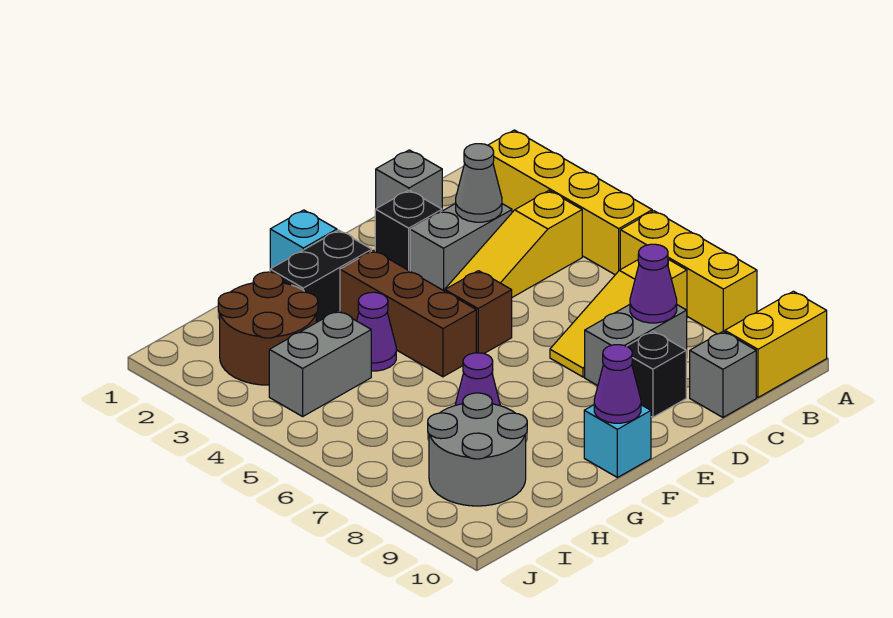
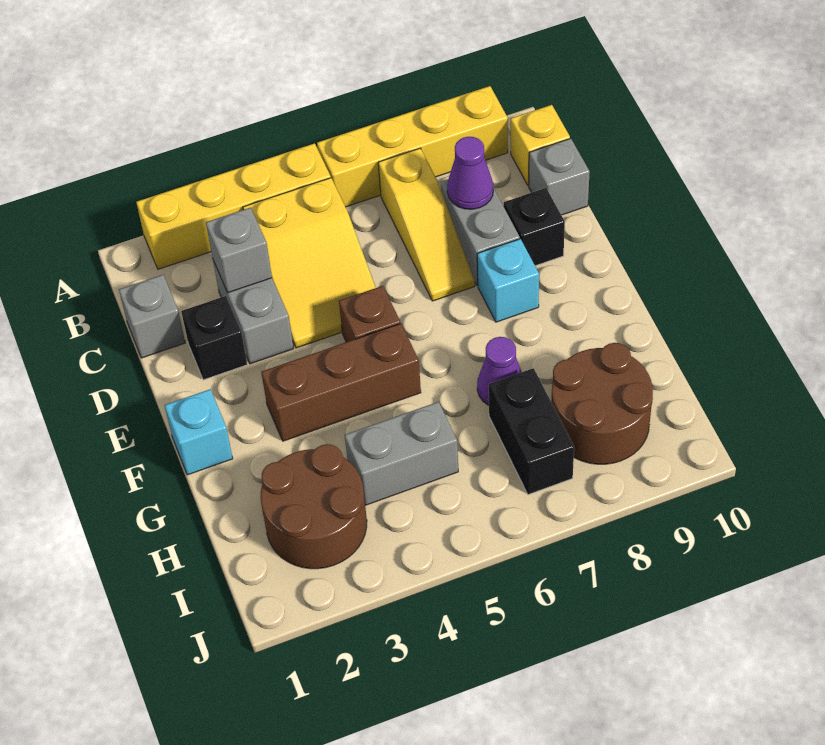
yellow 1x3 brick [620,211,757,334] -> yellow 1x4 brick [317,86,508,207]
yellow 1x2 brick [725,291,827,397] -> yellow 1x1 brick [511,105,570,186]
yellow 1x3 slope [445,191,582,297] -> yellow 2x3 slope [243,178,376,348]
grey 1x1 cone [456,144,502,222] -> grey 1x1 brick [206,207,272,293]
black 1x2 brick [270,230,372,322] -> black 1x2 brick moved to [489,368,574,495]
cyan 1x1 brick [584,405,651,477] -> cyan 1x1 brick moved to [477,239,539,322]
purple 1x1 cone [594,345,641,423] -> none
purple 1x1 cone [357,292,396,371] -> none
grey 1x2 brick [269,311,371,416] -> grey 1x2 brick turned to [345,402,458,505]
grey 2x2 round brick [428,393,527,506] -> brown 2x2 round brick [551,343,653,464]

